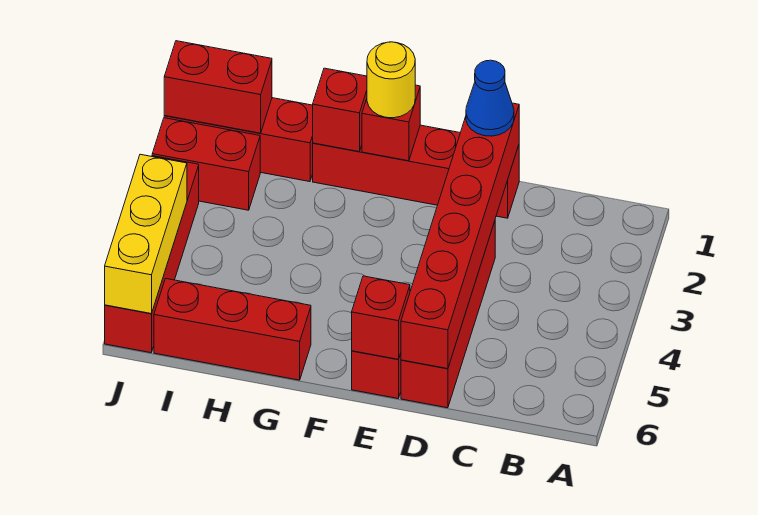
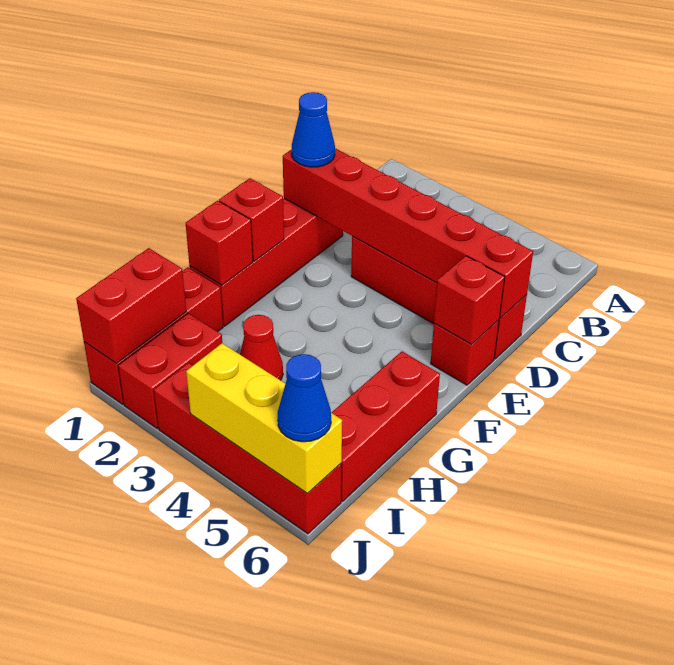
yellow 1x1 round brick [367,42,415,118] -> none
none -> red 1x1 cone [240,315,283,380]
none -> blue 1x1 cone [278,354,331,442]

